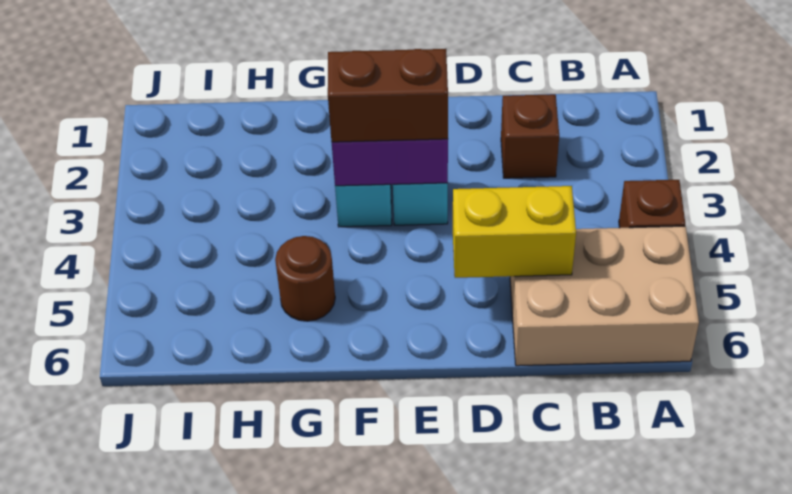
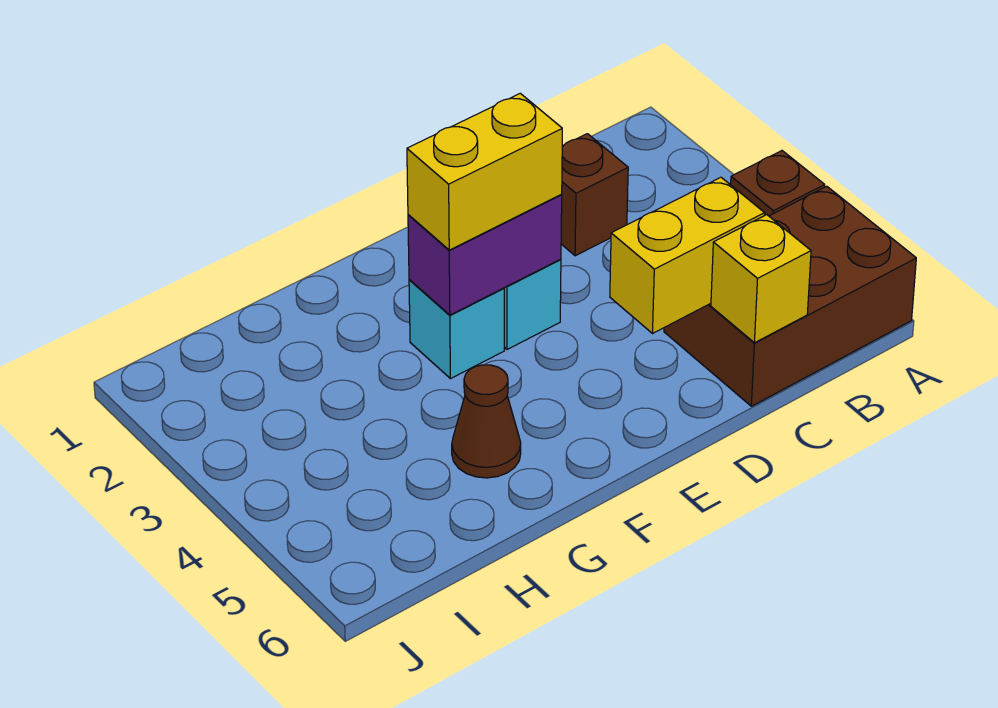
tan 2x3 brick [510,226,699,366] -> brown 2x3 brick [664,186,916,406]
none -> yellow 1x1 brick [711,215,811,343]
brown 1x2 brick [328,49,448,142] -> yellow 1x2 brick [407,93,562,250]
brown 1x1 round brick [275,236,335,321] -> brown 1x1 cone [452,365,521,478]

